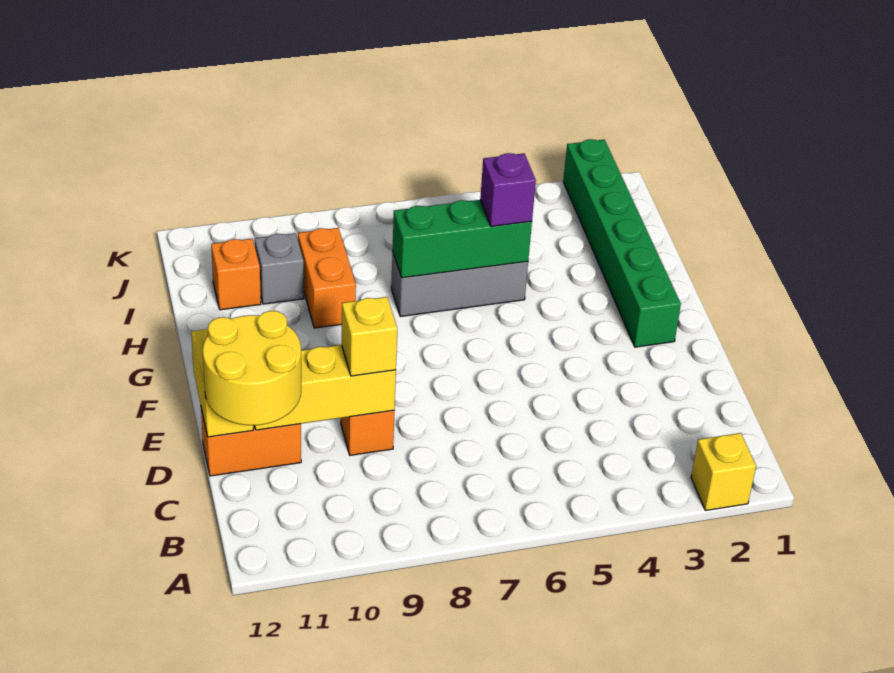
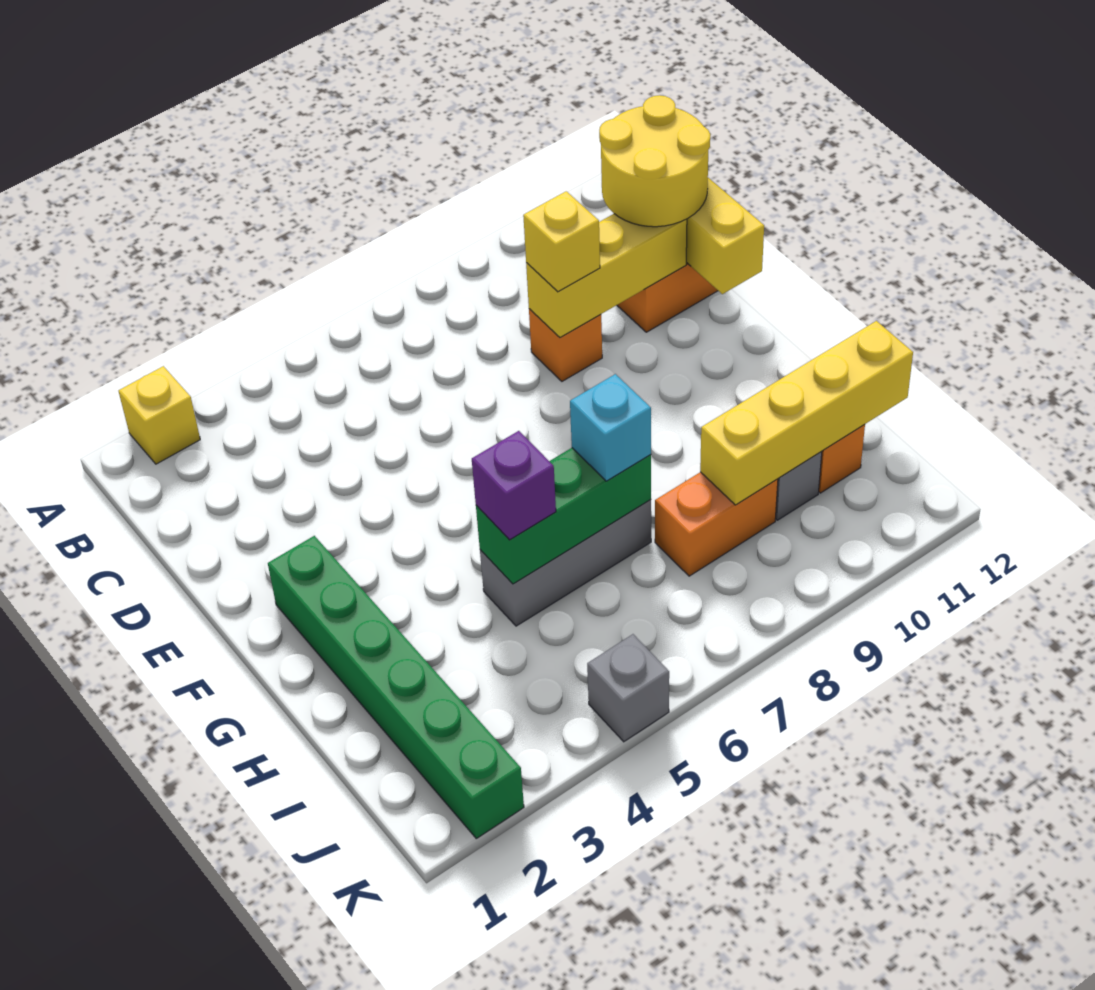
none -> cyan 1x1 brick [570,374,651,481]
orange 1x2 brick [298,228,356,328] -> orange 1x2 brick turned to [655,472,778,576]
none -> yellow 1x4 brick [700,321,913,505]
none -> grey 1x1 brick [587,634,669,742]

